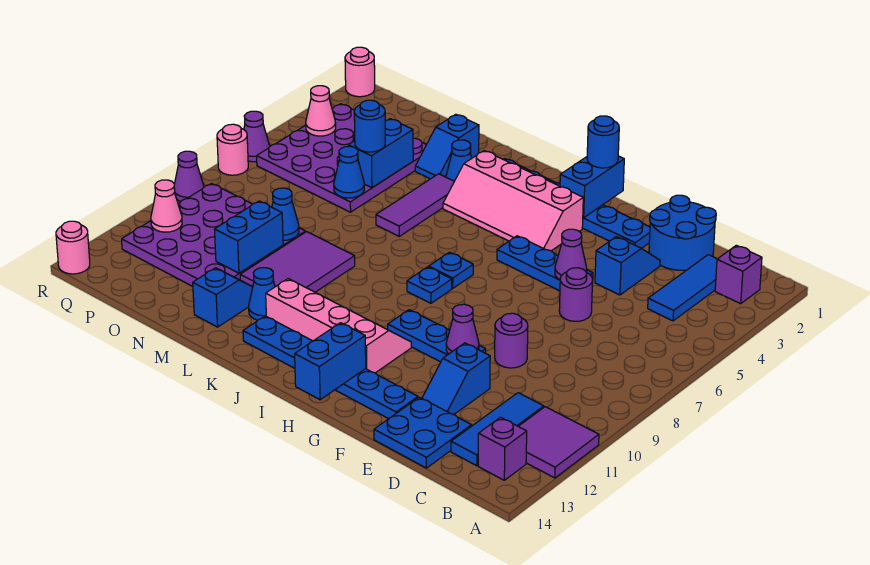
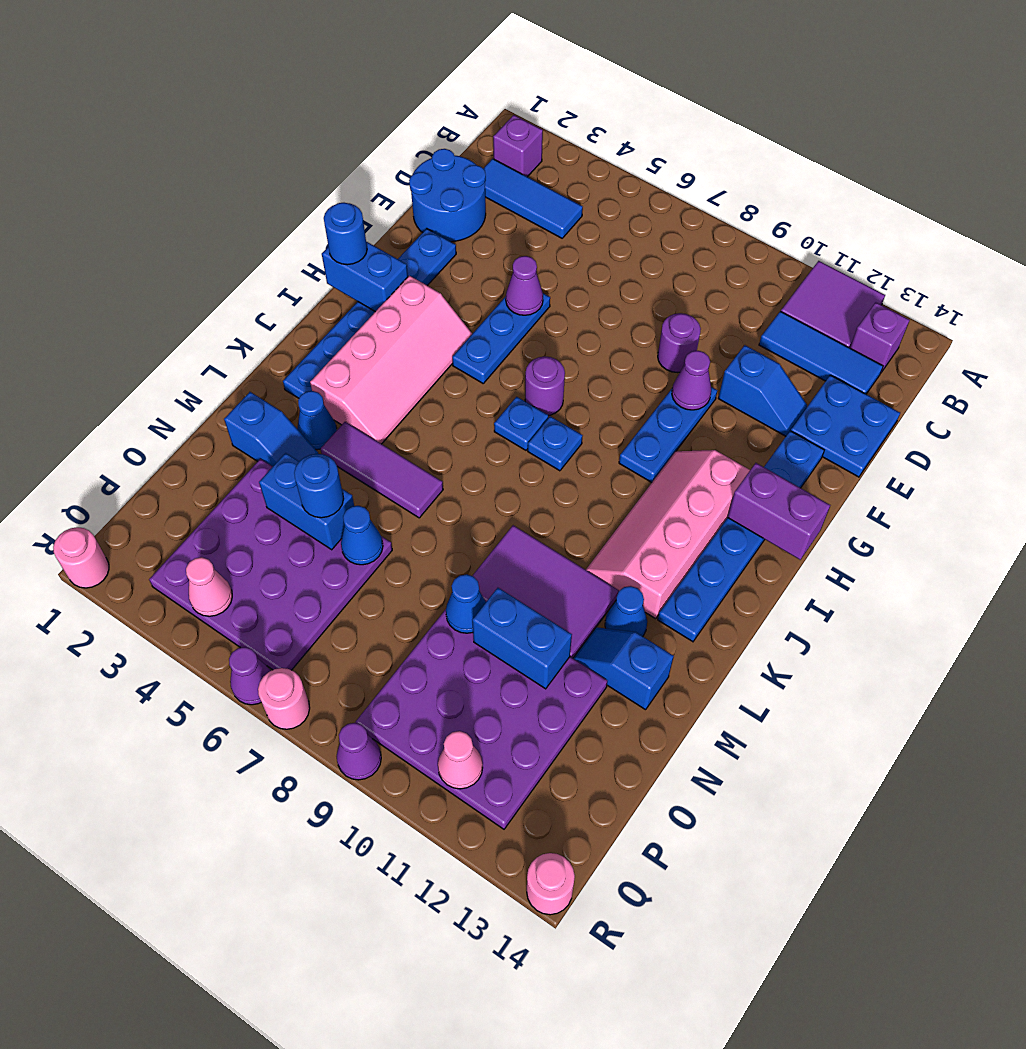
blue 1x2 slope [595,237,660,295] -> none
purple 1x1 round brick [559,268,593,321] -> purple 1x1 round brick moved to [525,356,565,416]
blue 1x2 brick [295,323,366,400] -> purple 1x2 brick [728,463,830,560]

